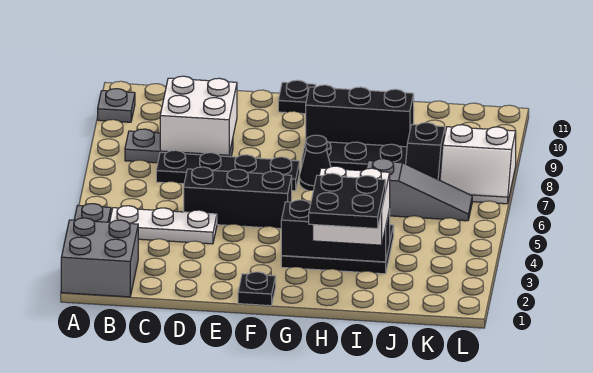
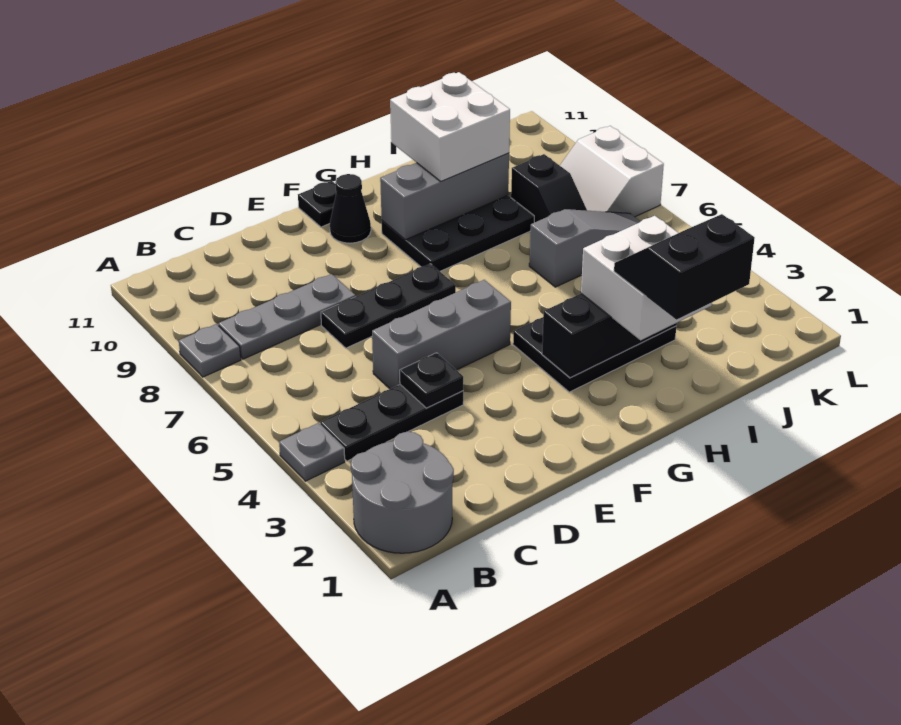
grey 2x2 brick [61,218,138,297] -> grey 2x2 round brick [351,432,454,553]
grey 1x1 plate [98,89,135,122] -> grey 1x1 plate moved to [179,324,241,377]
white 1x3 plate [110,206,217,244] -> black 1x3 plate [320,385,463,461]
black 1x4 plate [156,150,300,191] -> black 1x3 plate [321,264,456,348]
white 2x2 brick [160,76,237,155] -> white 2x2 brick moved to [390,72,510,181]
black 1x3 brick [184,167,292,229] -> grey 1x3 brick [372,280,511,389]
black 1x1 plate [238,272,276,306] -> black 1x1 plate moved to [400,353,463,408]
black 1x1 cone [299,135,331,191] -> black 1x1 cone moved to [330,174,371,243]
black 1x3 brick [306,85,414,147] -> grey 1x3 brick [380,153,509,240]
black 2x2 plate [309,173,386,228] -> black 2x2 slope [614,214,755,320]
white 2x2 slope [440,125,516,204] -> white 2x2 slope turned to [560,126,664,217]

